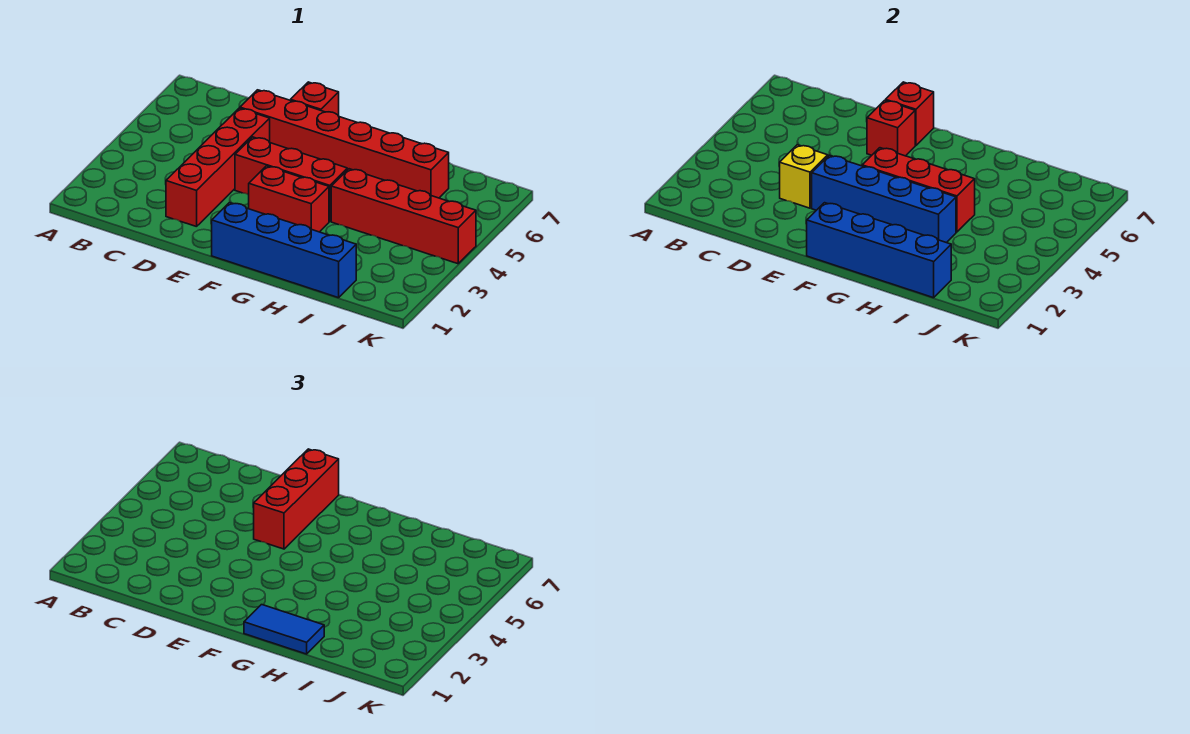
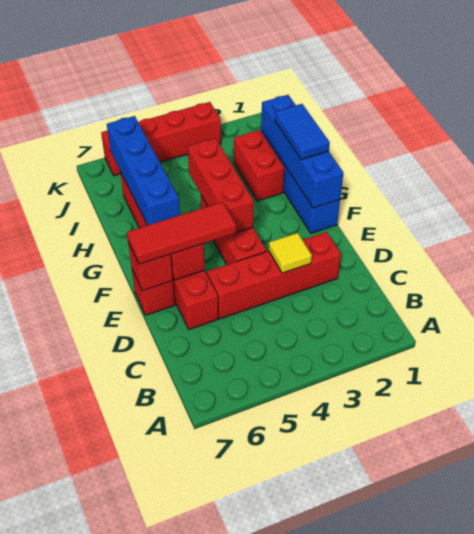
yellow 1x1 brick [780,145,828,208] -> yellow 1x1 tile [269,233,312,273]
blue 1x4 brick [812,155,956,243] -> blue 1x4 brick moved to [107,116,180,225]
red 1x3 brick [254,449,339,549] -> red 1x3 tile [127,202,236,264]
red 1x2 brick [249,166,329,232] -> red 1x2 brick moved to [234,130,284,201]
red 1x4 brick [331,169,476,264] -> red 1x4 brick turned to [101,102,221,176]

